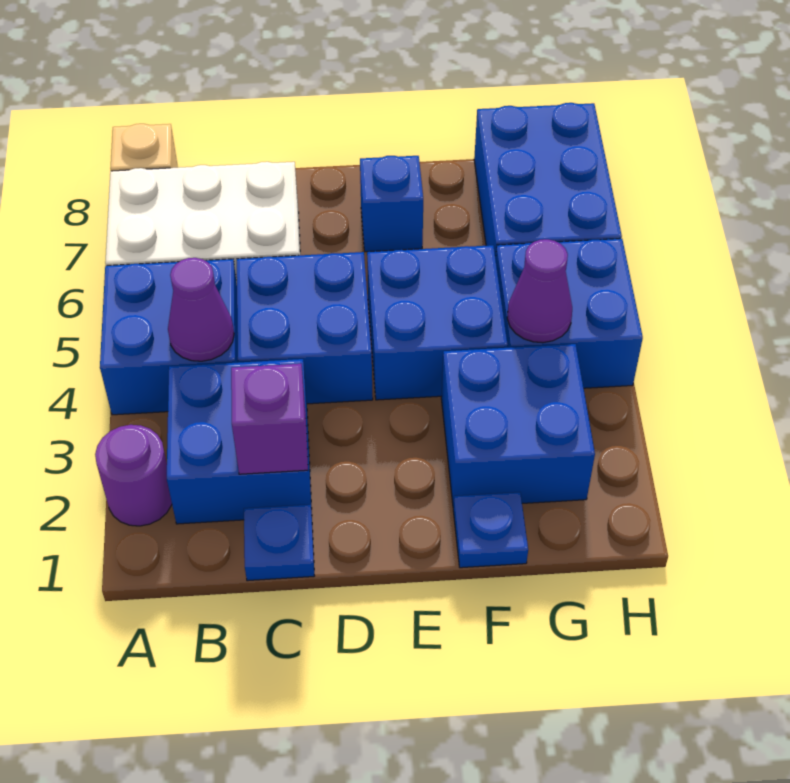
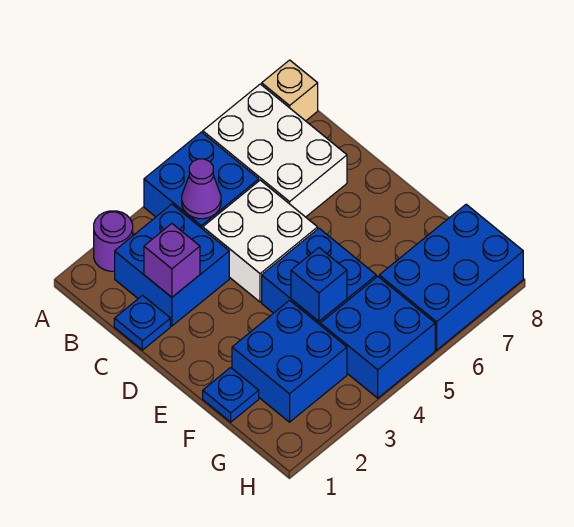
blue 2x2 brick [237,252,373,404] -> white 2x2 brick [203,180,318,302]
blue 1x1 brick [360,156,423,252] -> blue 1x1 brick moved to [291,248,347,321]
purple 1x1 cone [507,239,572,343] -> none

